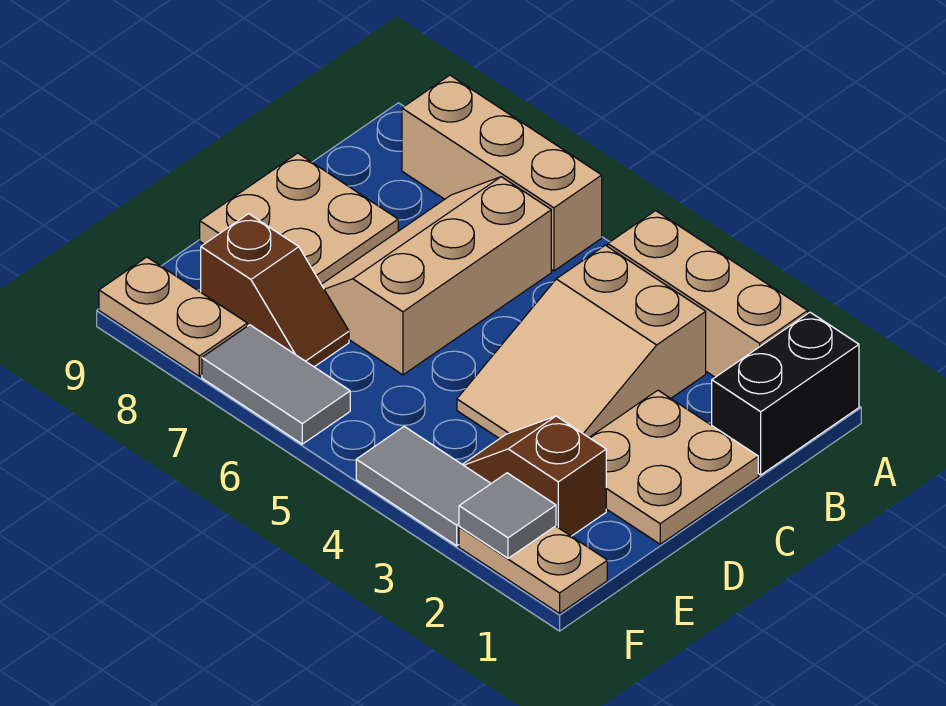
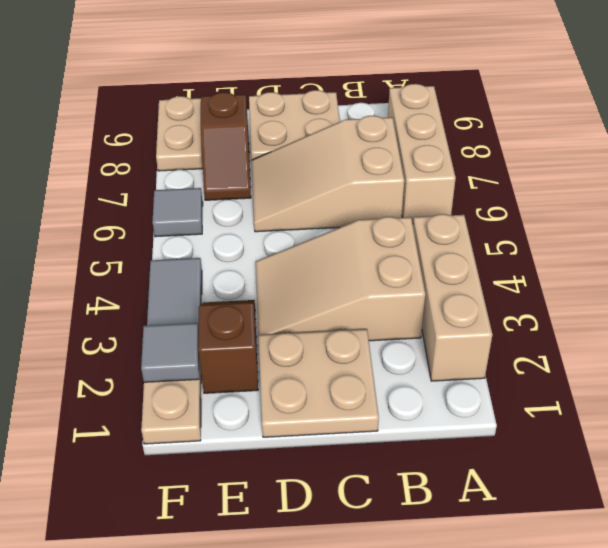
black 1x2 brick [712,312,859,475] -> none
tan 2x3 slope [321,177,551,375] -> tan 2x3 slope turned to [252,116,404,232]
grey 1x2 tile [202,325,350,444] -> grey 1x1 tile [152,188,203,237]

